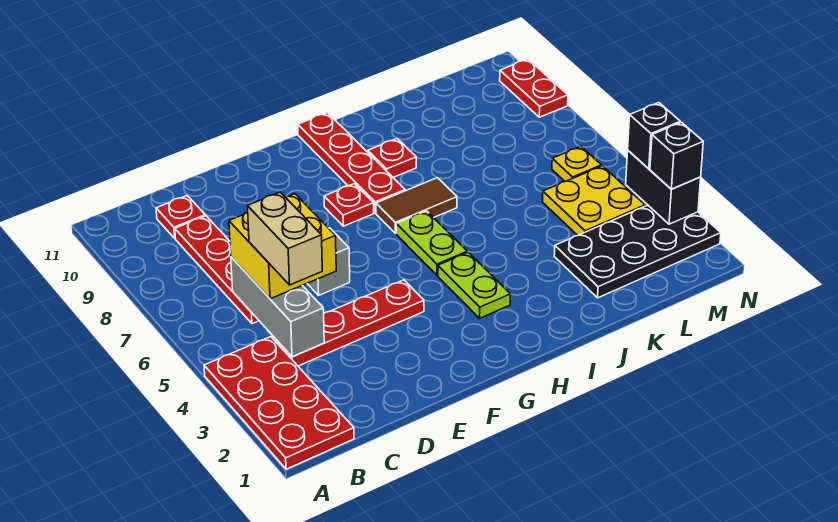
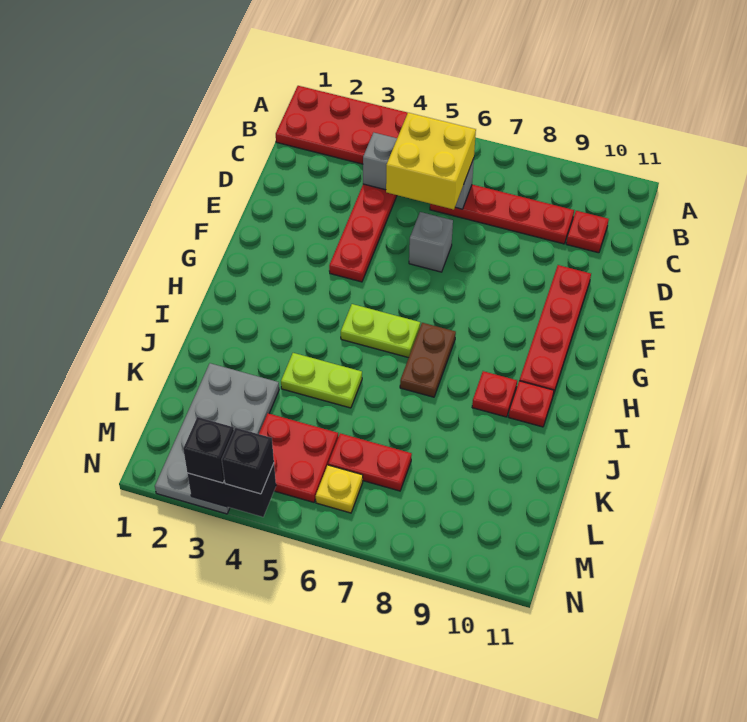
tan 1x2 brick [247,192,322,285] -> none
red 1x1 plate [324,184,374,226] -> red 1x1 plate moved to [509,381,554,427]
lime 1x2 plate [438,252,510,318] -> lime 1x2 plate moved to [281,353,362,408]
brown 1x2 tile [376,178,457,233] -> brown 1x2 plate [400,323,456,397]
red 1x4 plate [298,113,405,213] -> red 1x4 plate turned to [519,265,591,395]
black 2x4 plate [554,205,721,298] -> grey 2x4 plate [155,363,279,514]
yellow 2x2 plate [542,166,645,235] -> red 2x2 plate [259,413,338,502]
red 1x2 plate [500,59,568,117] -> red 1x2 plate moved to [328,433,412,491]

